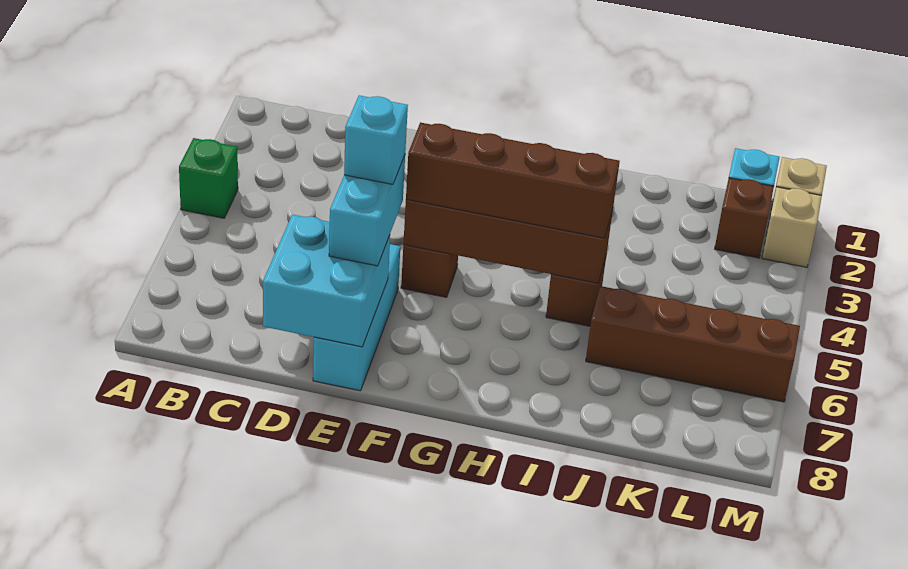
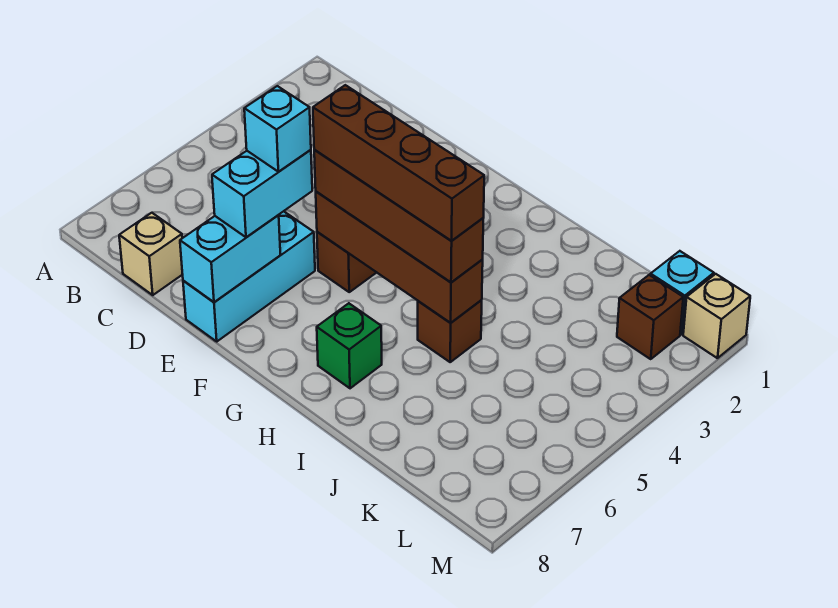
green 1x1 brick [179,138,238,218] -> green 1x1 brick moved to [317,303,382,388]
cyan 2x2 brick [263,215,390,347] -> cyan 1x2 brick [180,215,280,302]
brown 1x4 brick [586,286,800,402] -> brown 1x4 brick moved to [313,85,484,241]
tan 1x1 brick [762,187,822,267] -> tan 1x1 brick moved to [119,213,183,295]

